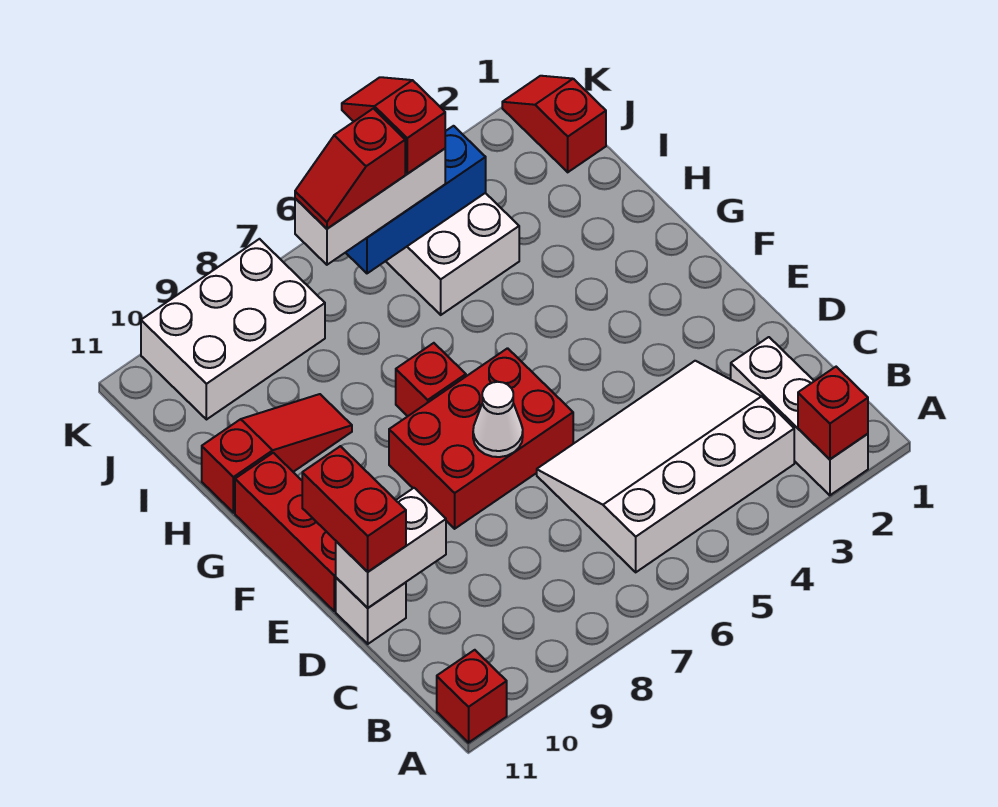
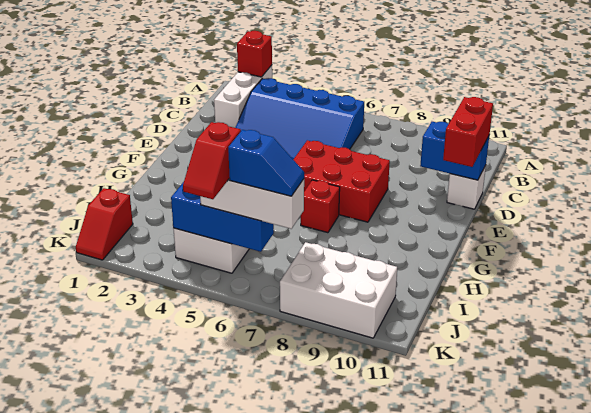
red 1x1 brick [437,650,507,743] -> none
white 3x4 slope [537,361,794,572] -> blue 3x4 slope [235,78,364,159]
white 1x2 brick [336,488,446,608] -> blue 1x2 brick [420,122,489,180]
white 1x1 cone [473,382,523,457] -> none
red 1x3 brick [235,453,336,611] -> none
red 1x3 slope [202,394,352,513] -> none
red 1x2 slope [295,109,405,229] -> blue 1x2 slope [228,130,304,196]

